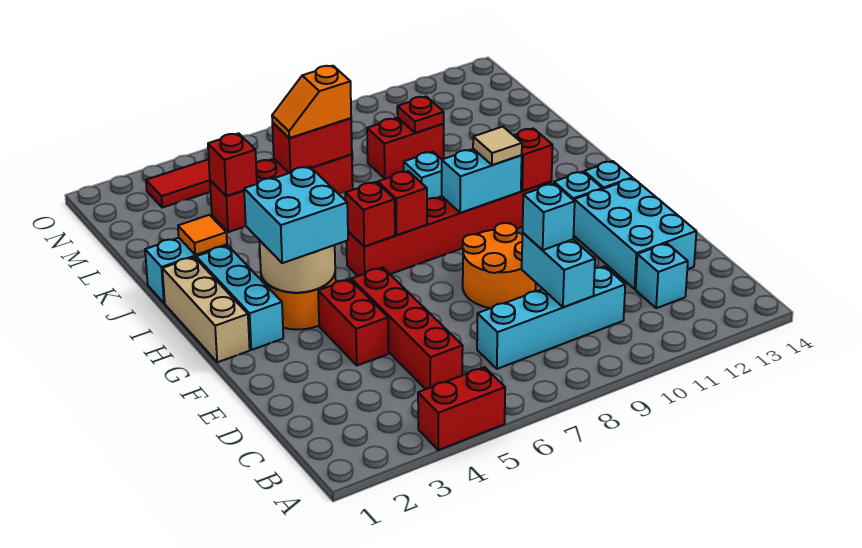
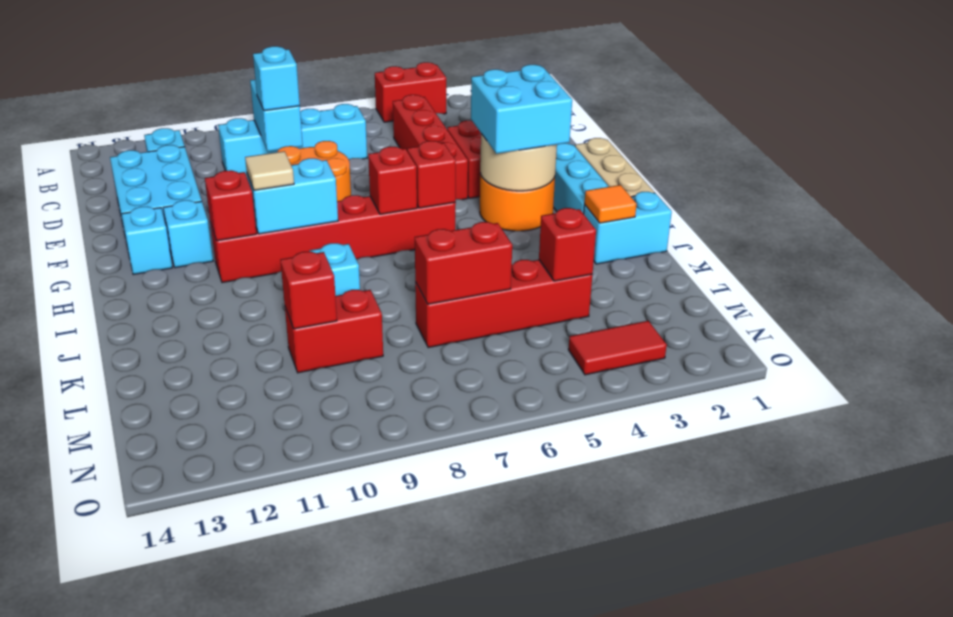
orange 1x2 slope [272,66,351,138] -> none
red 1x1 plate [397,97,444,133] -> red 1x1 brick [280,251,337,329]

